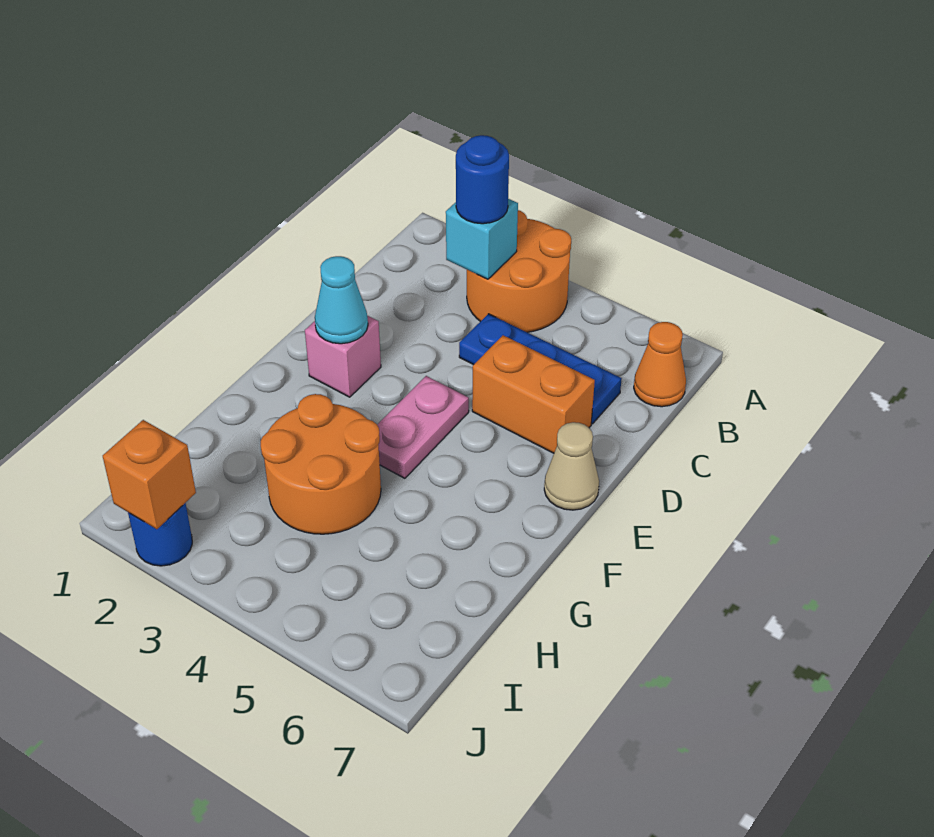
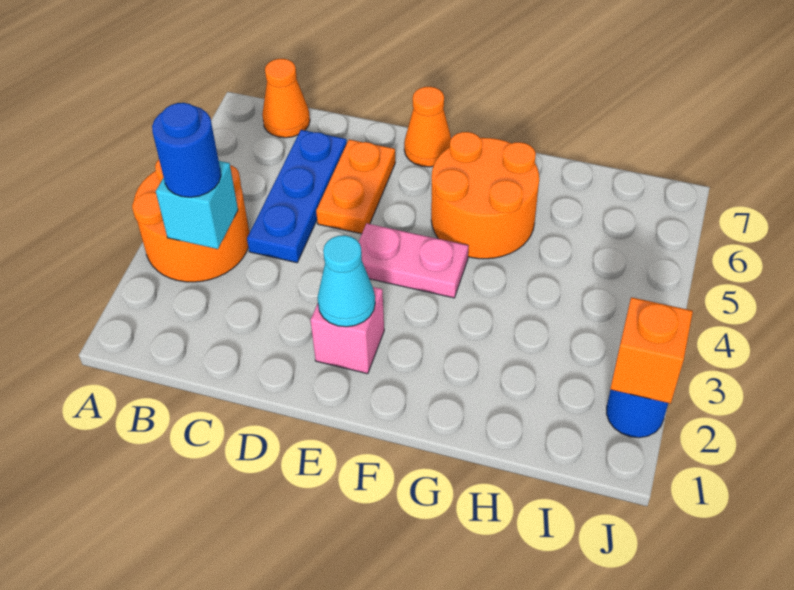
orange 1x2 brick [472,335,595,453] -> orange 1x2 plate [316,140,395,234]
tan 1x1 cone [544,422,599,510] -> orange 1x1 cone [404,87,451,167]
orange 2x2 round brick [261,394,381,534] -> orange 2x2 round brick moved to [431,132,539,259]

